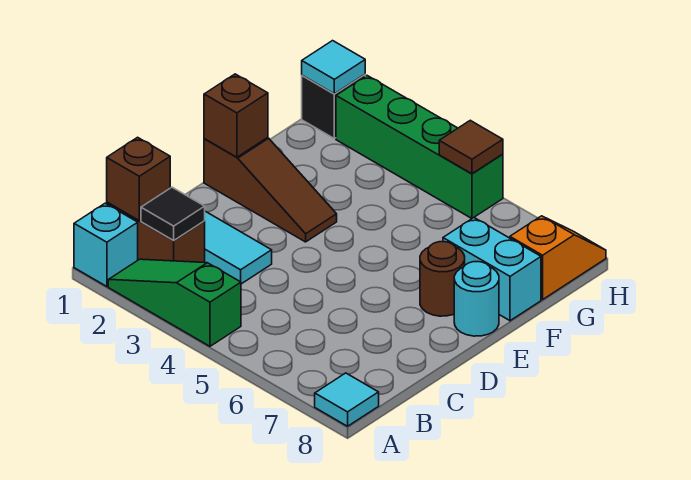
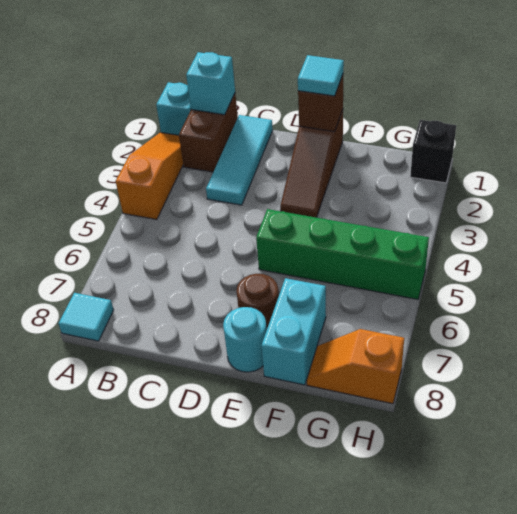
green 1x3 slope [108,259,241,346] -> orange 1x3 slope [116,132,183,219]
brown 1x1 brick [107,137,170,220] -> cyan 1x1 brick [186,52,235,115]
black 1x1 tile [141,187,205,240] -> none
orange 1x2 slope [510,216,606,300] -> orange 1x2 slope turned to [307,329,404,404]
cyan 1x1 tile [302,41,365,94] -> cyan 1x1 tile moved to [298,55,344,96]
green 1x4 brick [336,76,503,218] -> green 1x4 brick turned to [256,209,429,299]
brown 1x1 tile [439,120,503,174] -> none

